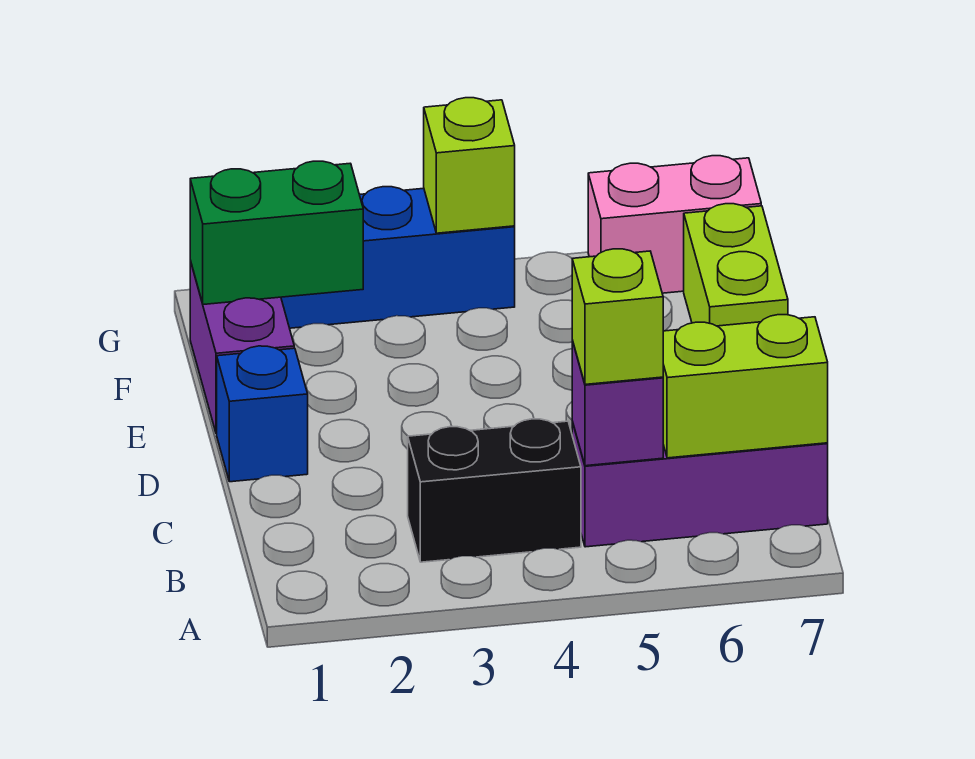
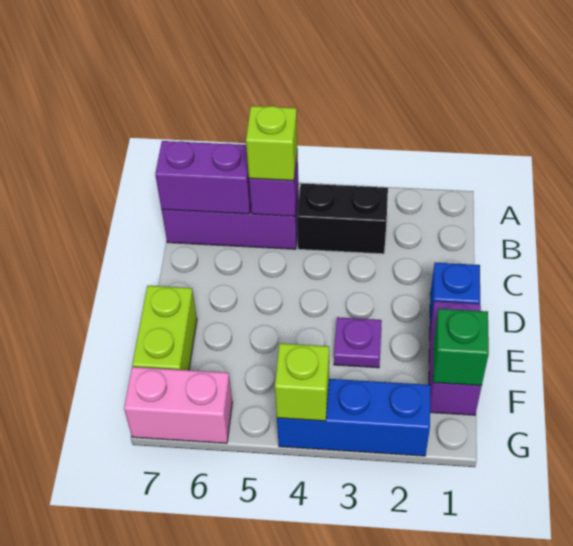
lime 1x2 brick [663,315,828,458] -> purple 1x2 brick [155,141,251,214]
none -> purple 1x1 plate [334,317,382,368]
green 1x2 brick [190,161,363,305] -> green 1x1 brick [433,309,489,386]

